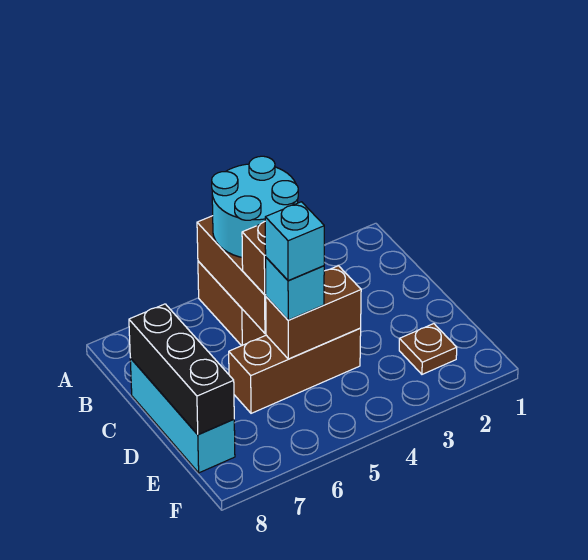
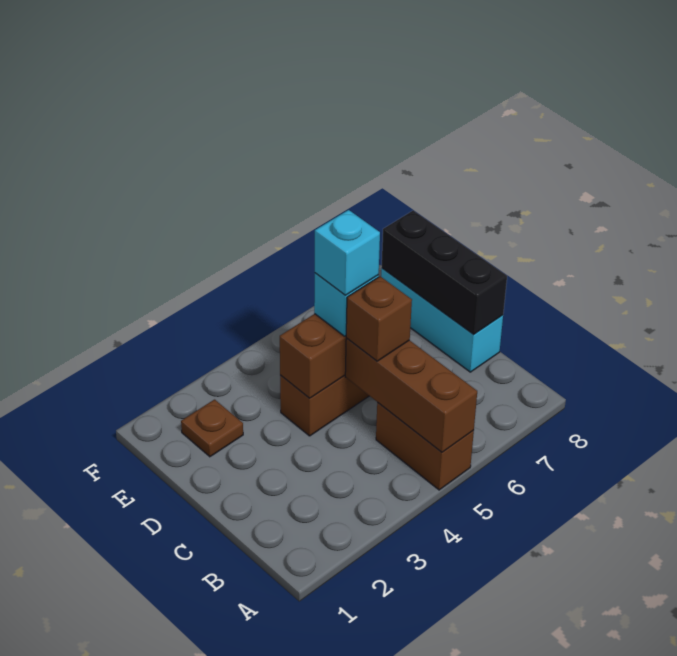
cyan 2x2 round brick [212,156,298,257] -> none

